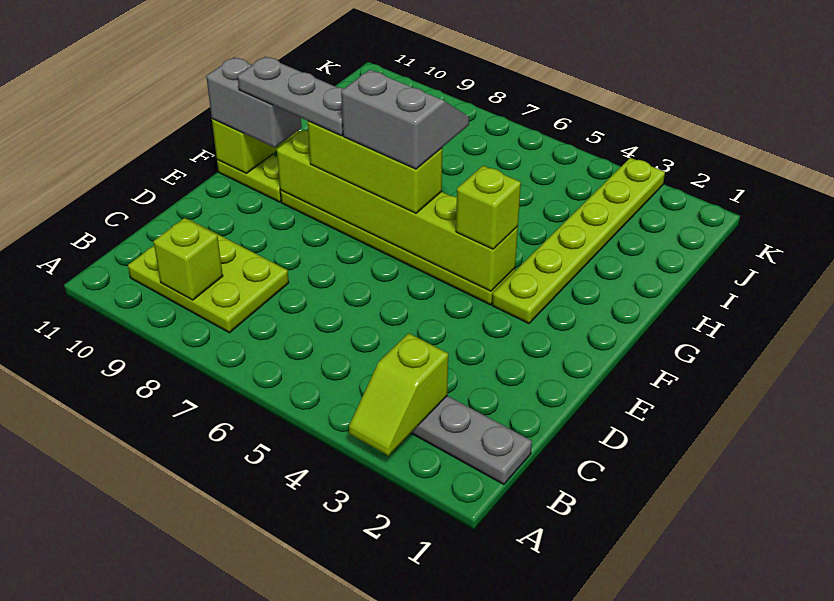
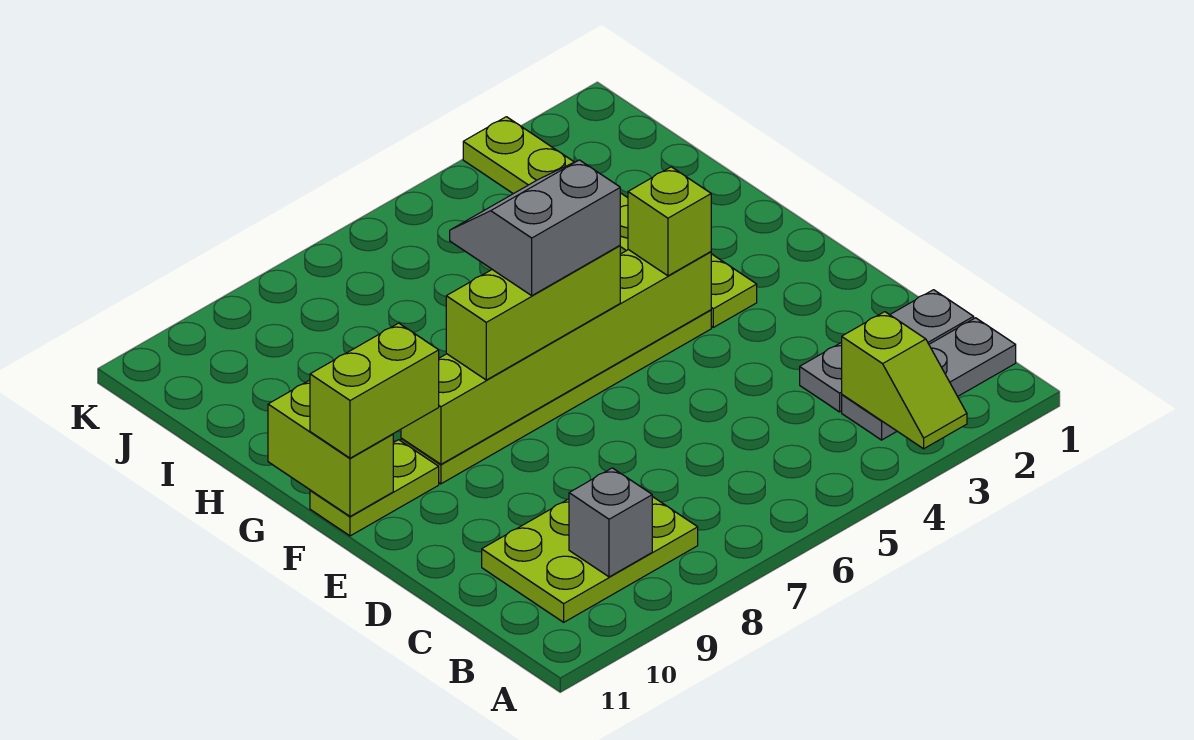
lime 1x1 brick [153,218,223,300] -> grey 1x1 brick [569,468,652,577]
grey 1x3 plate [238,57,344,136] -> grey 1x3 plate moved to [800,290,974,412]
grey 1x2 brick [206,57,302,148] -> lime 1x2 brick [310,323,439,458]

